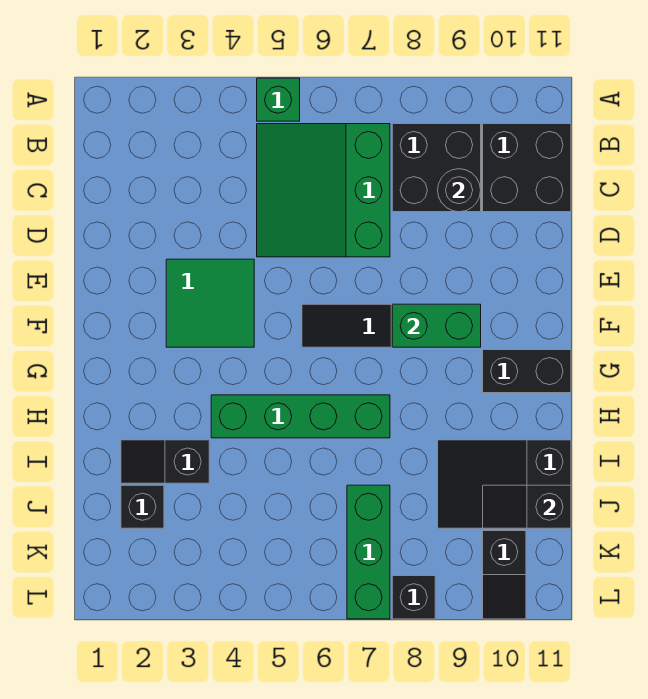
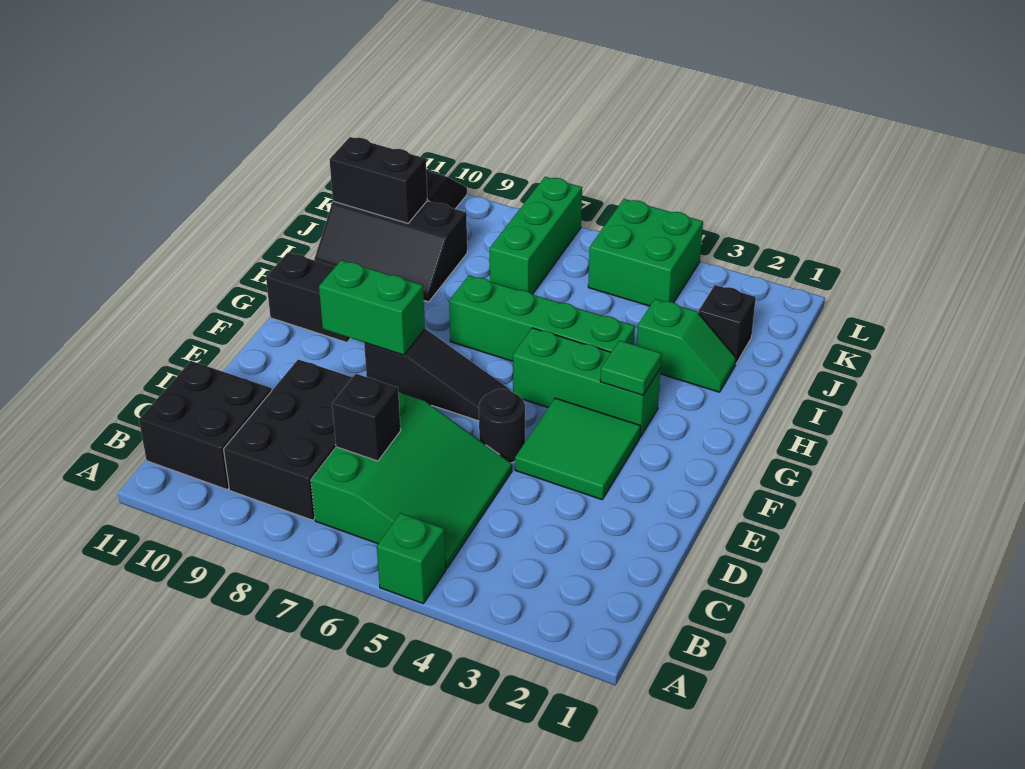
black 2x2 brick [392,124,481,212] -> black 2x3 brick [224,359,352,520]
black 1x1 round brick [438,169,481,212] -> black 1x1 round brick moved to [479,389,525,463]
none -> green 1x3 brick [513,328,661,437]
none -> green 1x1 tile [600,340,662,395]
black 1x2 slope [121,440,209,483] -> green 1x2 slope [637,299,736,392]
black 2x3 slope [438,440,571,528] -> black 2x3 slope turned to [314,201,467,302]
black 1x2 slope [483,485,571,528] -> black 1x2 brick [330,137,427,223]
none -> green 2x2 brick [588,199,703,306]
black 1x1 brick [392,576,435,619] -> black 1x1 brick moved to [332,374,401,461]

